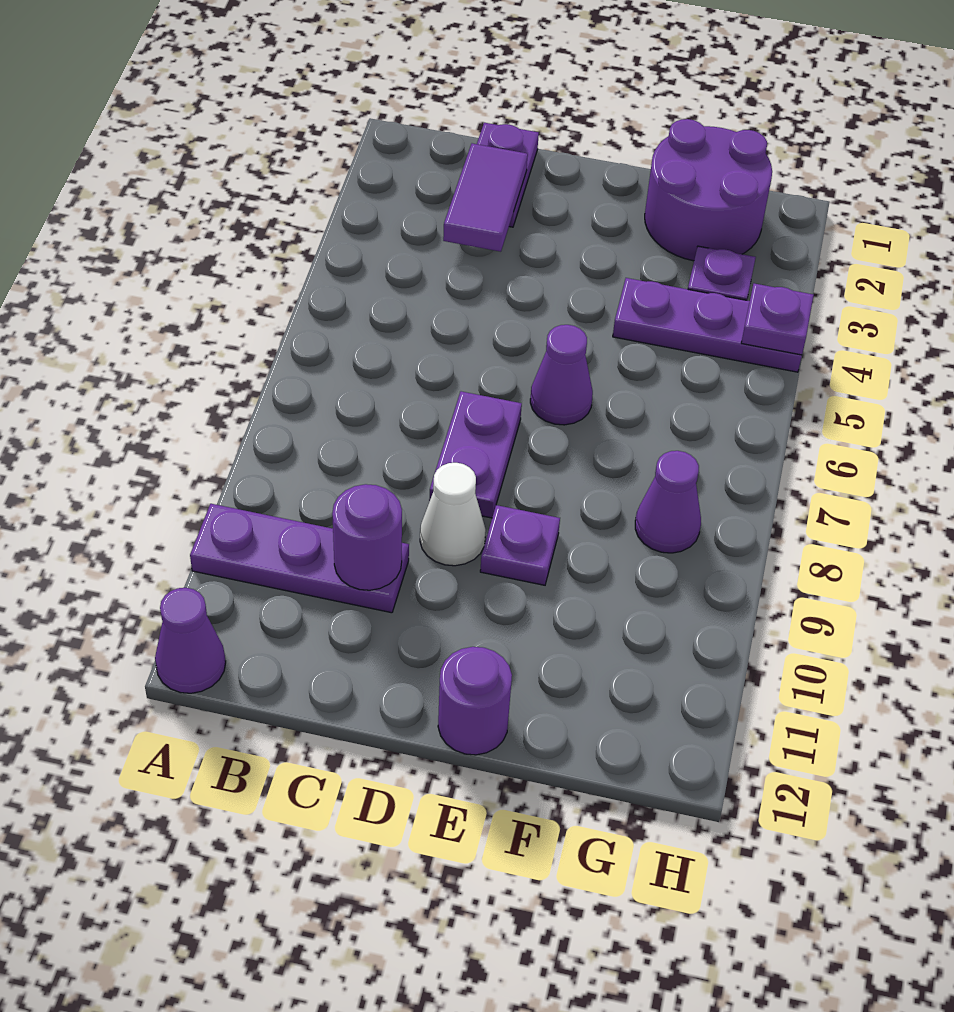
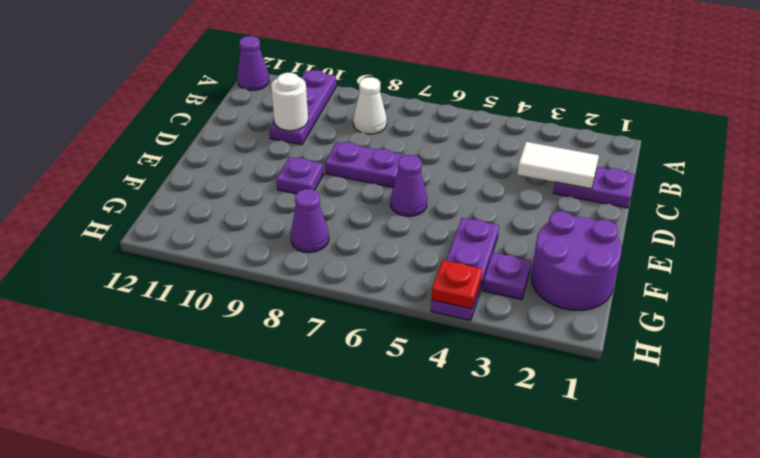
purple 1x2 tile [443,143,528,252] -> white 1x2 tile [517,142,599,189]
purple 1x1 round brick [332,484,402,590] -> white 1x1 round brick [271,73,308,131]
white 1x1 cone [420,463,486,566] -> white 1x1 cone moved to [353,77,387,134]
purple 1x1 round brick [438,647,512,755] -> none
purple 1x1 plate [741,283,814,355] -> red 1x1 plate [432,260,482,309]

